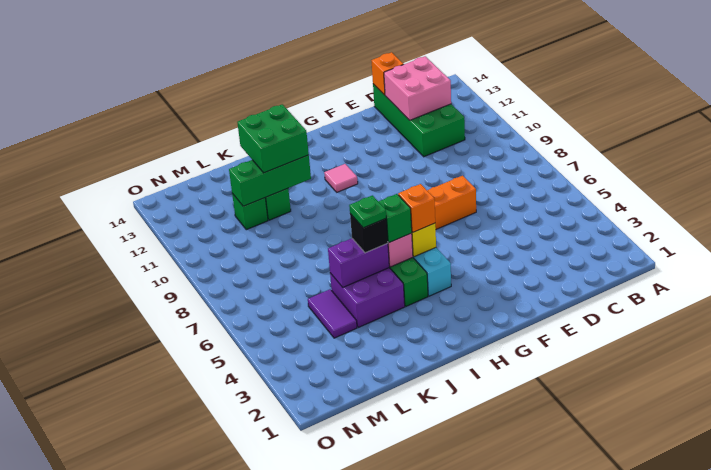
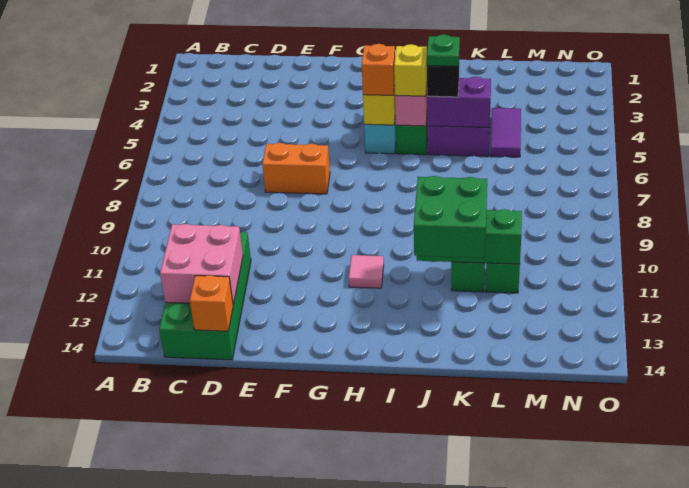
green 1x1 brick [378,194,412,243] -> yellow 1x1 brick [394,44,427,96]

